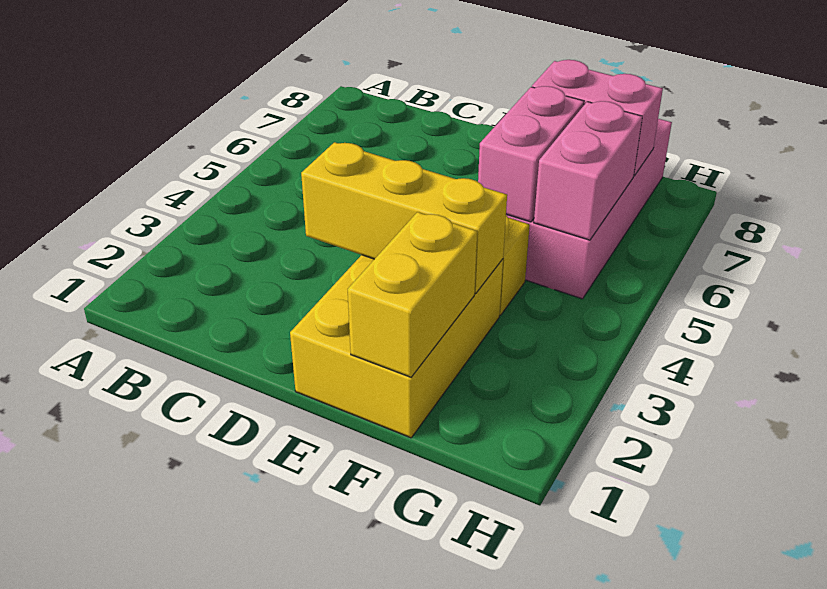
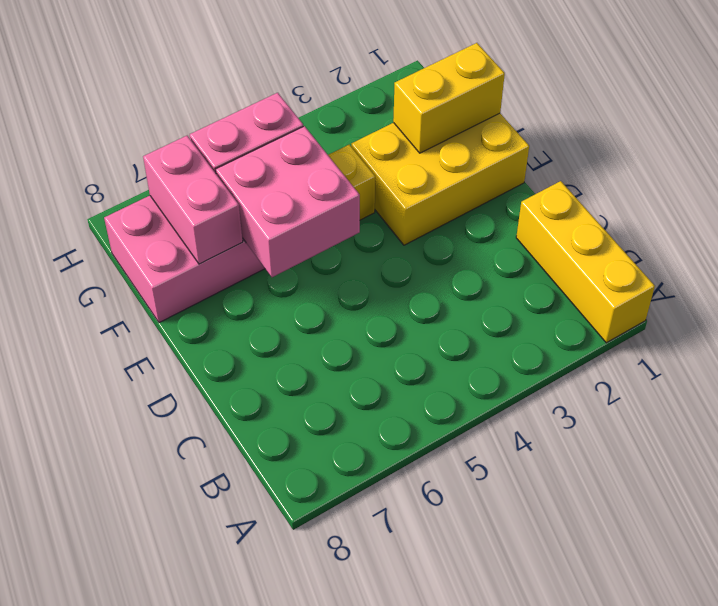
yellow 1x3 brick [301,142,507,294] -> yellow 1x3 brick moved to [516,181,655,343]
pink 1x2 brick [478,86,584,222] -> pink 2x2 brick [216,126,360,277]

